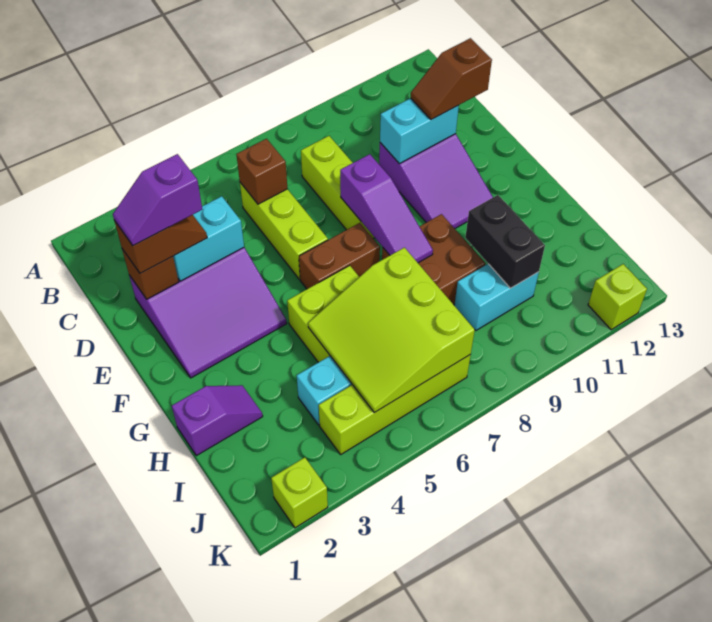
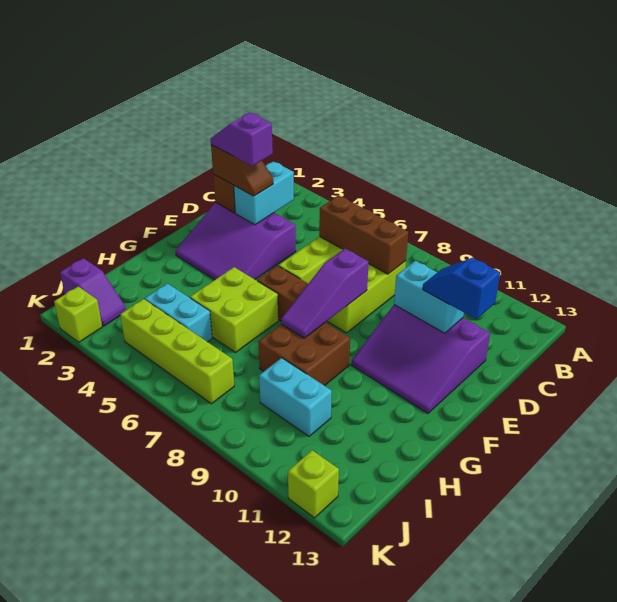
brown 1x1 brick [236,139,287,204] -> brown 1x3 brick [319,195,408,274]
cyan 1x2 brick [173,196,244,281] -> cyan 1x2 brick turned to [234,162,294,225]
purple 2x3 slope [379,134,493,228] -> purple 3x3 slope [351,305,490,413]
brown 1x2 slope [411,38,492,120] -> blue 1x2 slope [423,258,500,319]
purple 1x2 slope [172,385,263,456] -> purple 1x2 slope moved to [60,258,126,326]
lime 3x3 slope [308,248,475,413] -> none
black 1x2 brick [465,195,545,288] -> none

